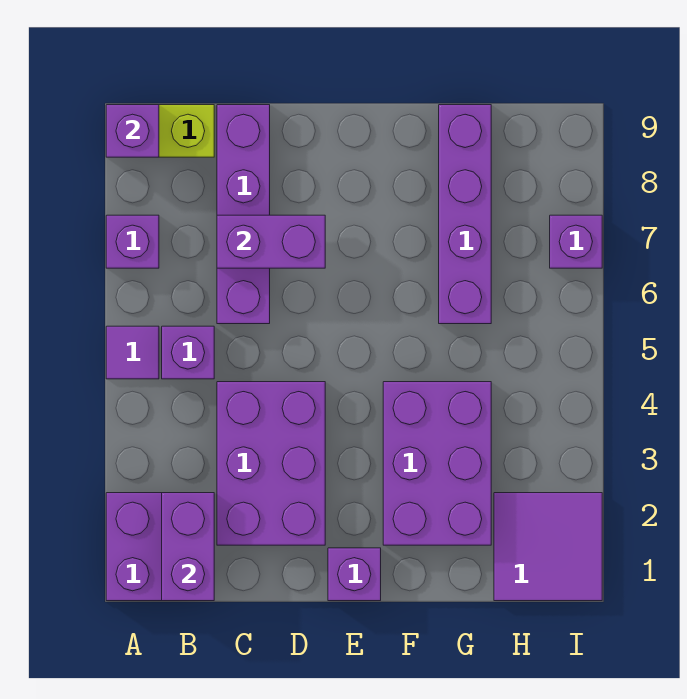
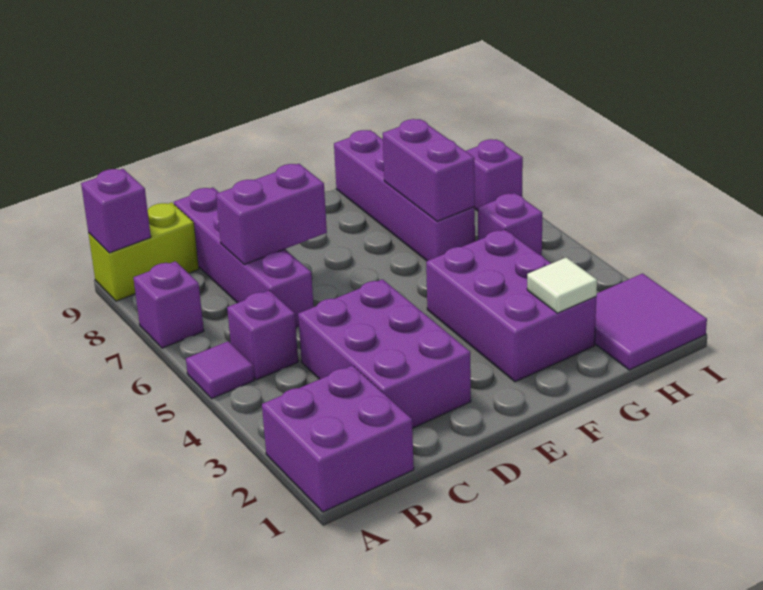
purple 1x2 brick [162,493,214,601] -> purple 1x2 brick moved to [383,119,475,221]
purple 1x1 brick [328,548,381,601] -> purple 1x1 brick moved to [478,193,542,255]
none -> white 1x1 tile [527,257,597,313]

